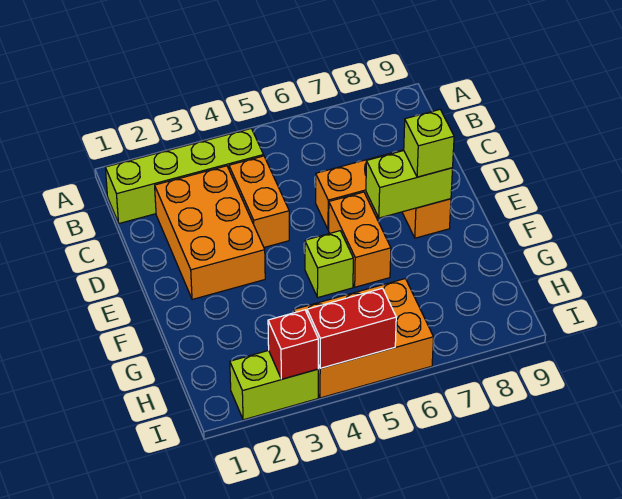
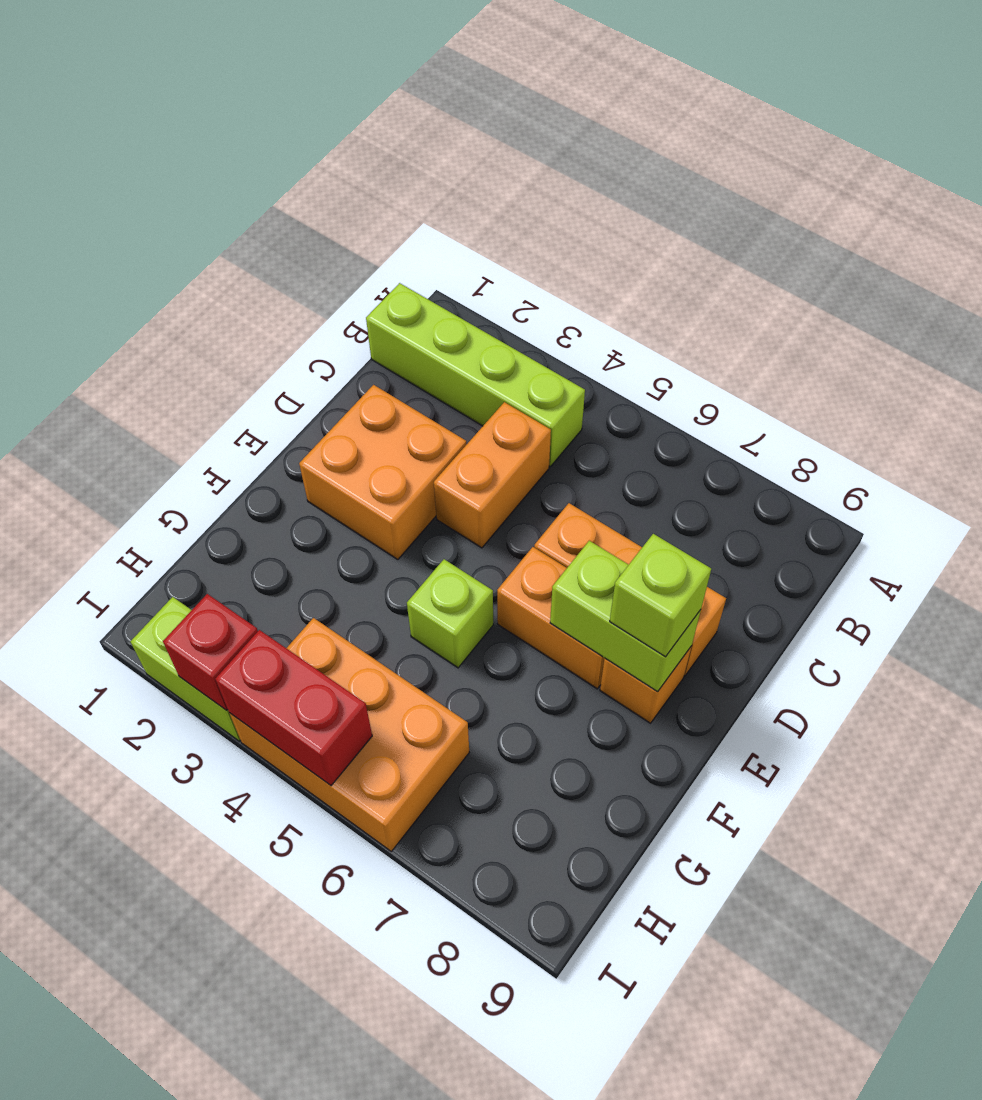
orange 2x3 brick [155,166,265,299] -> orange 2x2 brick [299,385,466,560]
orange 1x2 brick [329,192,391,287] -> orange 1x2 brick turned to [497,547,604,689]

